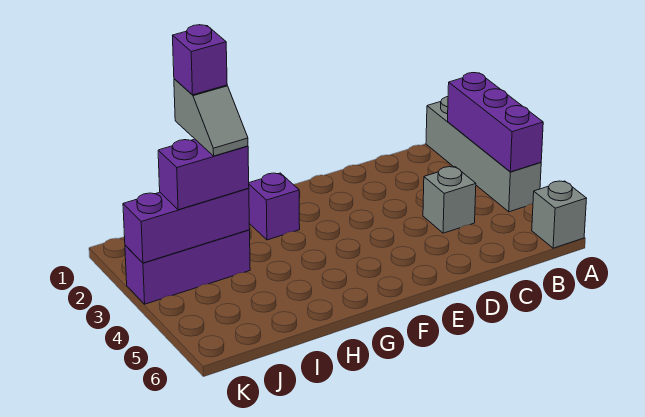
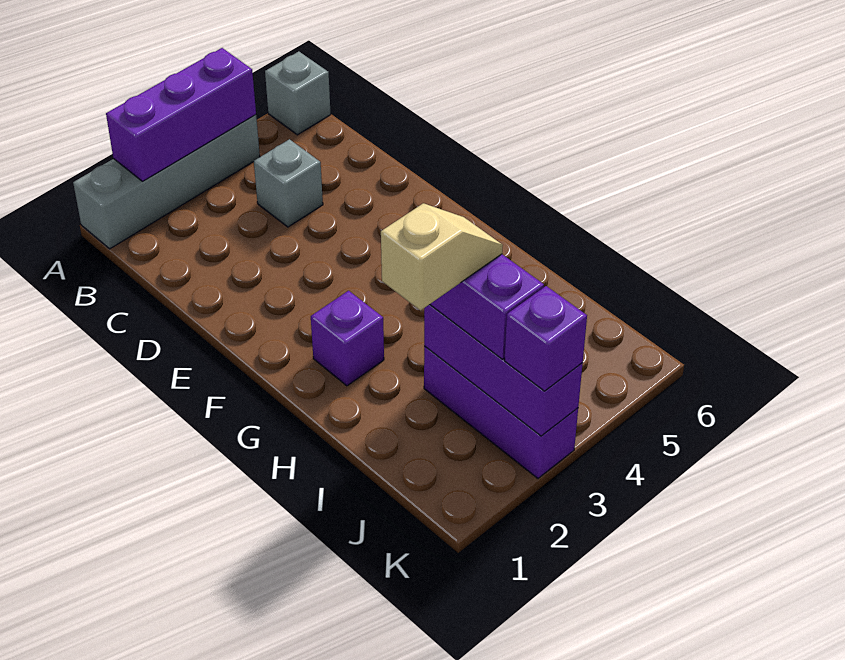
grey 1x2 slope [174,79,248,156] -> tan 1x2 slope [381,203,503,310]
purple 1x1 brick [173,25,227,95] -> purple 1x1 brick moved to [505,286,587,391]

